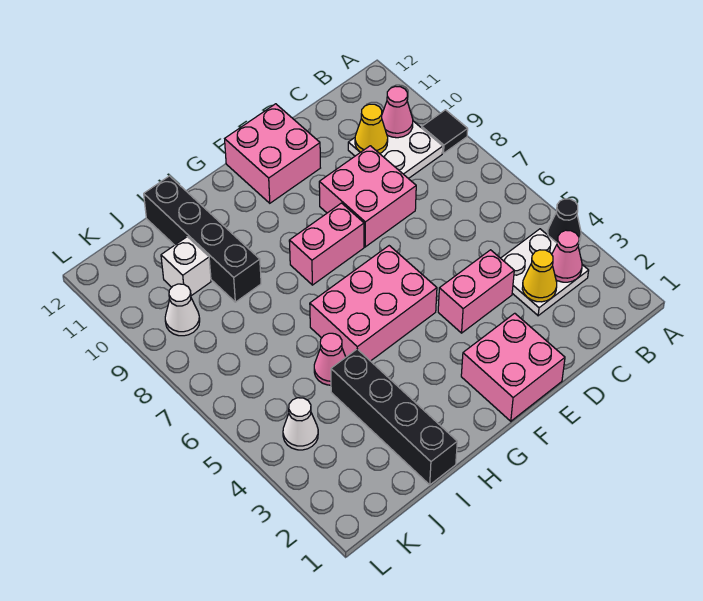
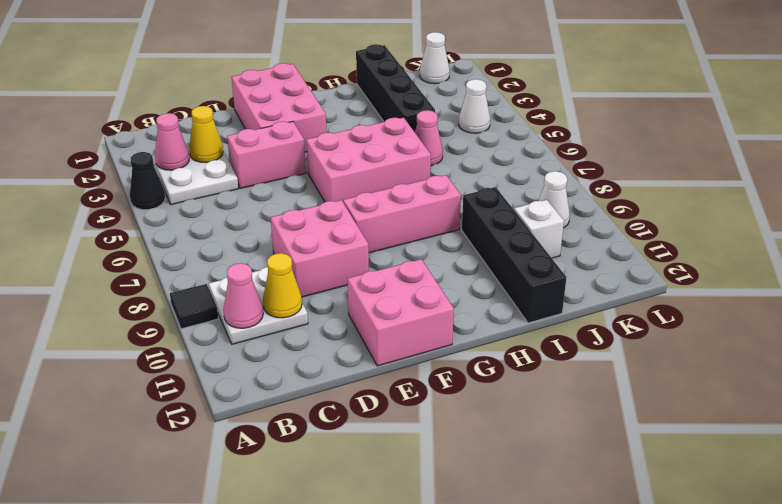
pink 2x2 brick [461,313,565,421] -> pink 2x3 brick [232,63,326,152]
pink 1x2 brick [289,203,364,285] -> pink 1x3 brick [343,175,461,253]
none -> white 1x1 cone [420,32,450,84]

